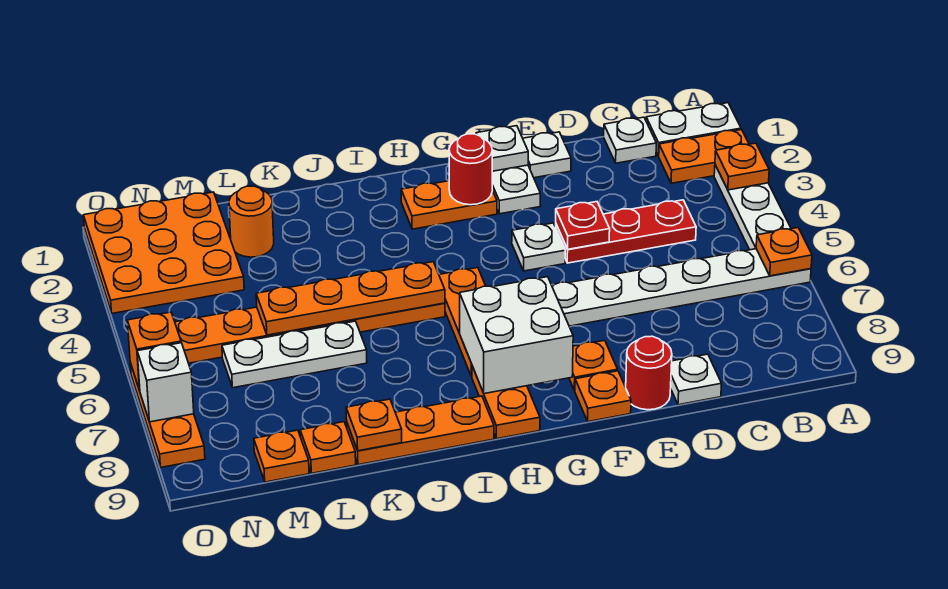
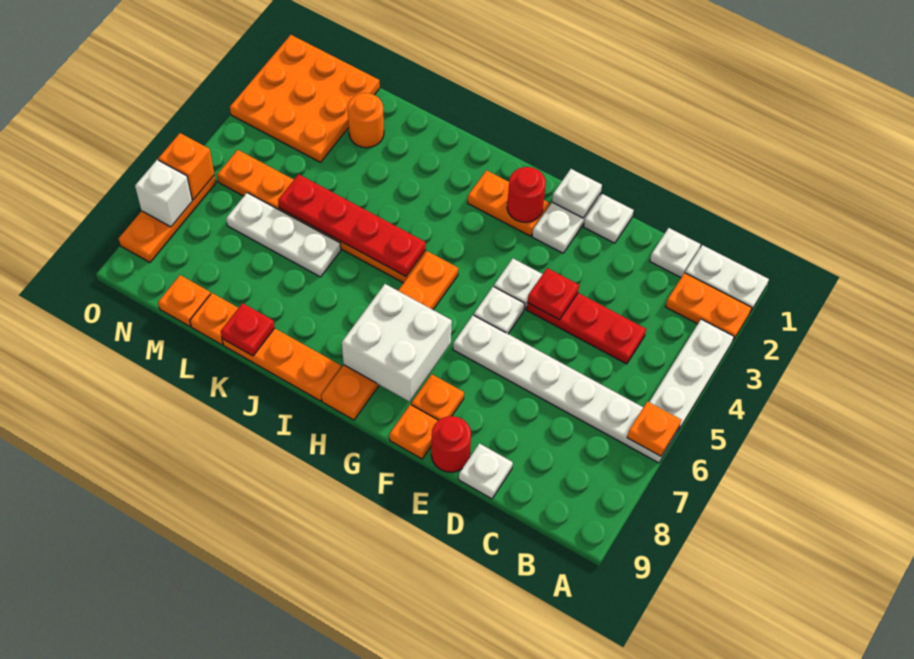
orange 1x1 plate [715,143,769,190] -> none
none -> white 1x1 plate [474,287,525,334]
orange 1x4 plate [256,262,445,335] -> red 1x4 plate [278,174,426,276]
orange 1x1 plate [346,399,402,451] -> red 1x1 plate [221,303,275,356]

